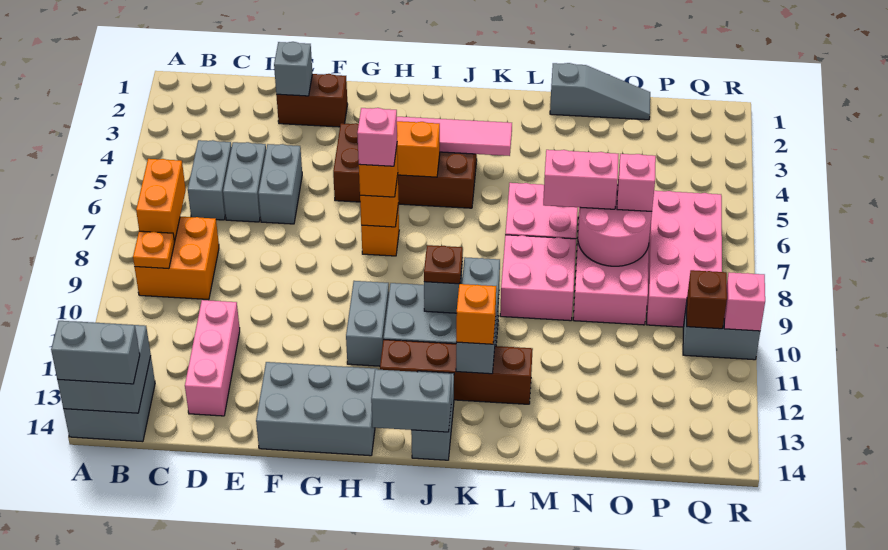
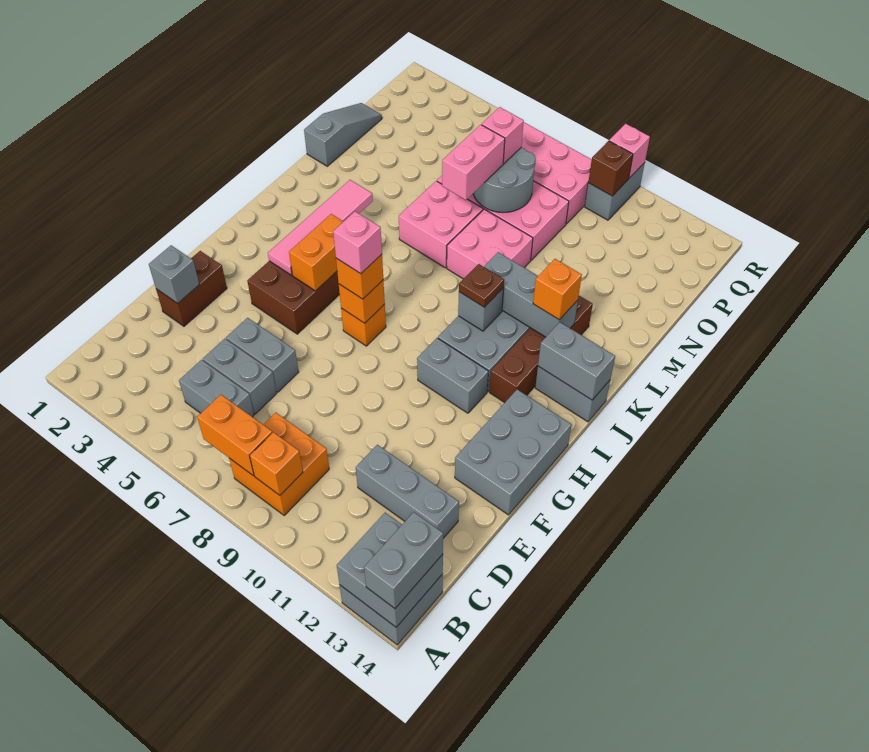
orange 1x1 plate [133,231,175,269] -> orange 1x1 brick [250,432,303,495]
pink 1x3 brick [185,300,240,416] -> grey 1x3 brick [356,445,459,538]
grey 1x2 brick [371,369,451,432] -> grey 1x2 brick turned to [538,322,615,400]
pink 2x2 round brick [578,185,652,266] -> grey 2x2 round brick [473,147,536,213]

